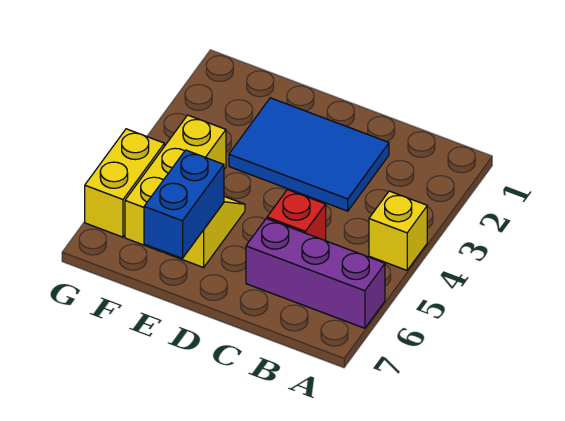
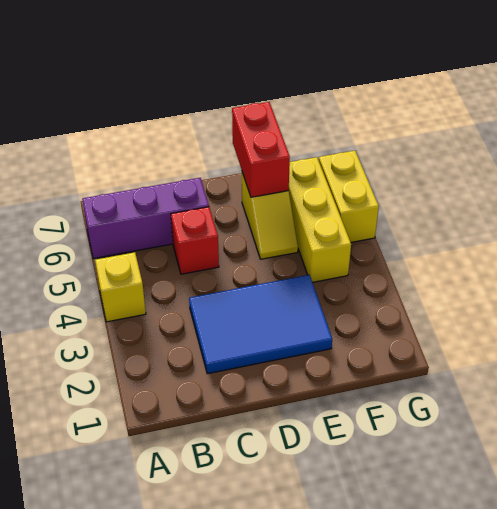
blue 1x2 brick [144,150,224,258] -> red 1x2 brick [232,102,290,197]

